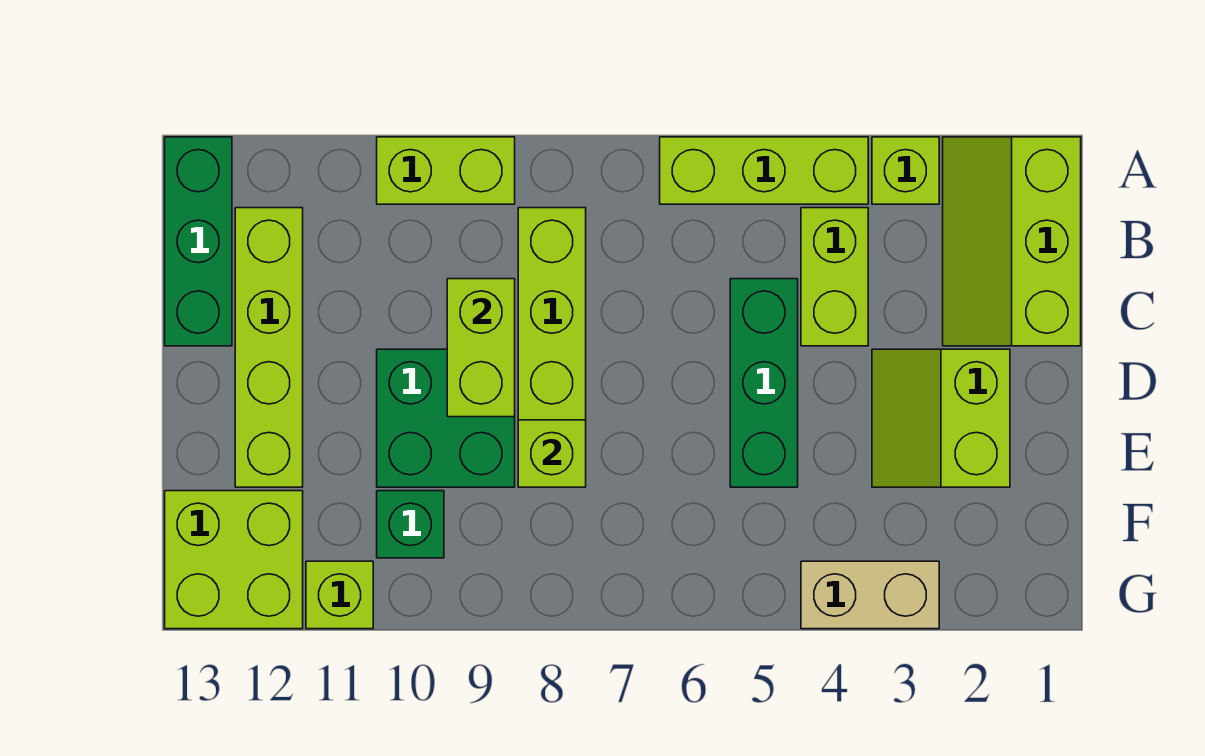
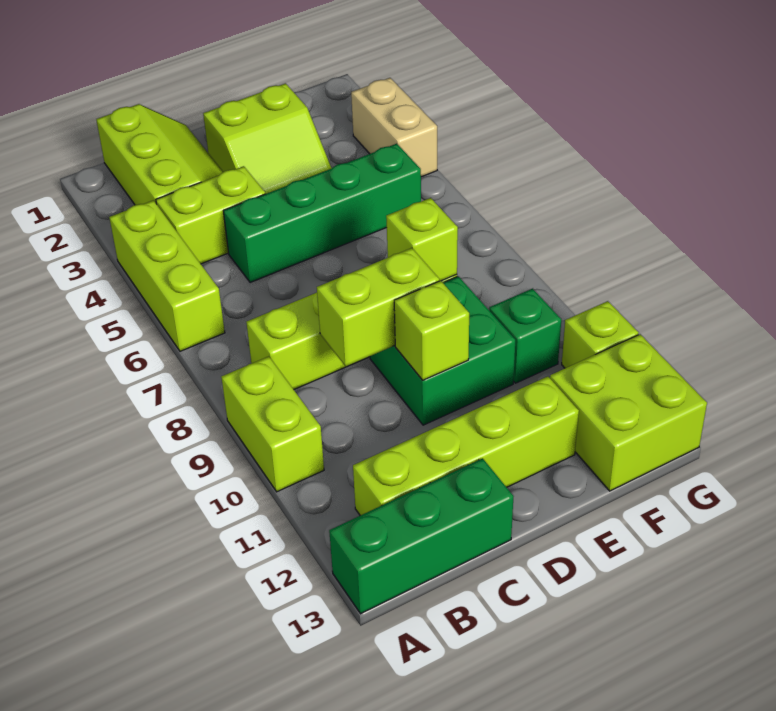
lime 2x3 slope [943,137,1081,346] -> lime 2x3 slope turned to [96,104,223,205]
lime 1x1 brick [872,137,939,204] -> lime 1x1 brick moved to [394,281,469,380]
green 1x3 brick [730,279,798,487] -> green 1x4 brick [223,144,421,283]

